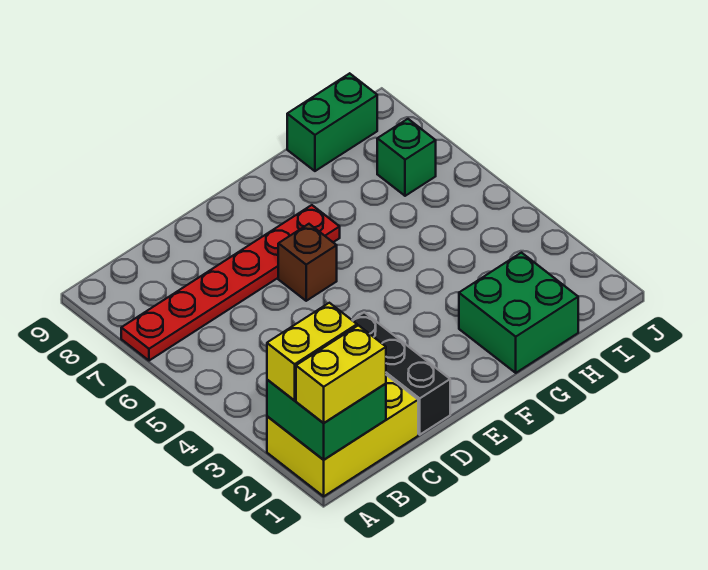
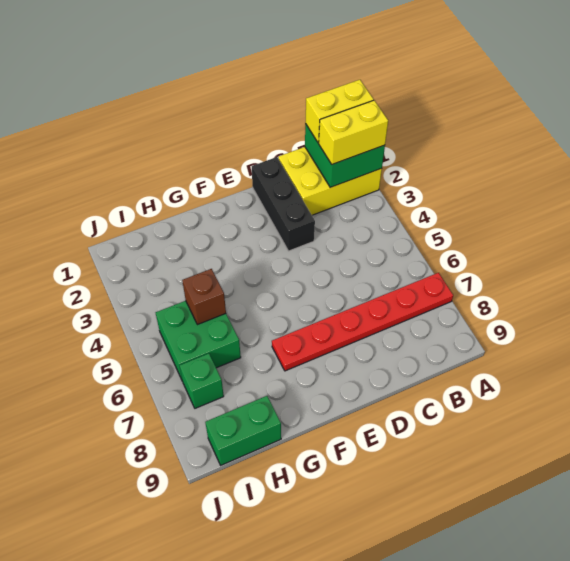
brown 1x1 brick [278,224,337,301] -> brown 1x1 brick moved to [182,269,226,325]
green 2x2 brick [459,253,578,373] -> green 2x2 brick moved to [156,301,241,380]

